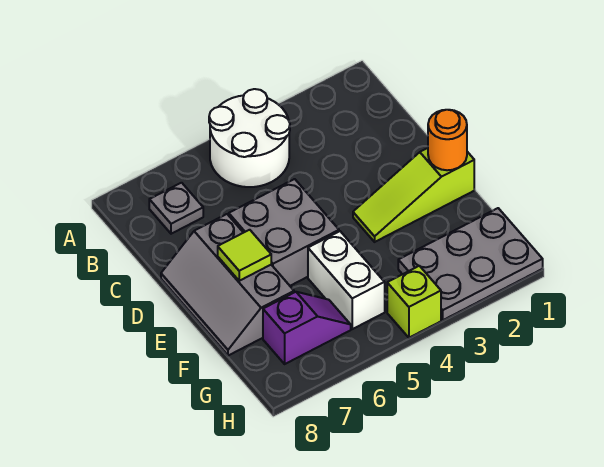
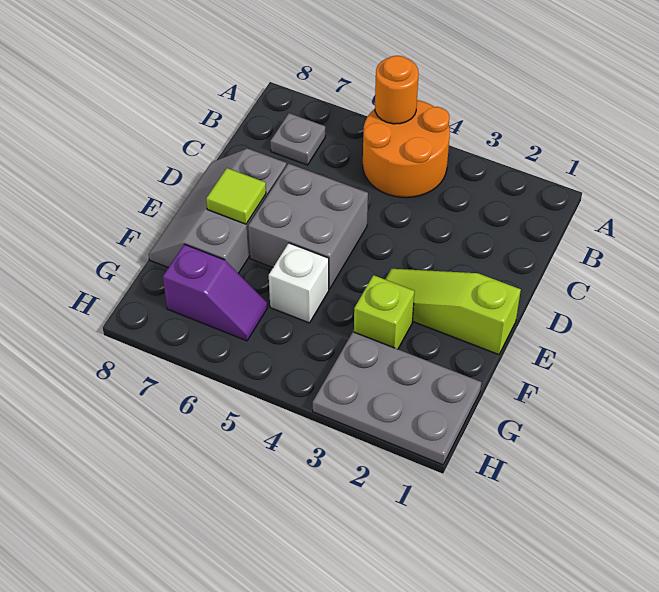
white 2x2 round brick [209,89,290,187] -> orange 2x2 round brick [363,100,450,198]
orange 1x1 round brick [428,110,467,170] -> orange 1x1 round brick moved to [375,56,419,124]
white 1x2 brick [308,231,385,329] -> white 1x1 brick [269,243,329,323]
lime 1x1 brick [387,266,441,338] -> lime 1x1 brick moved to [354,275,414,349]

